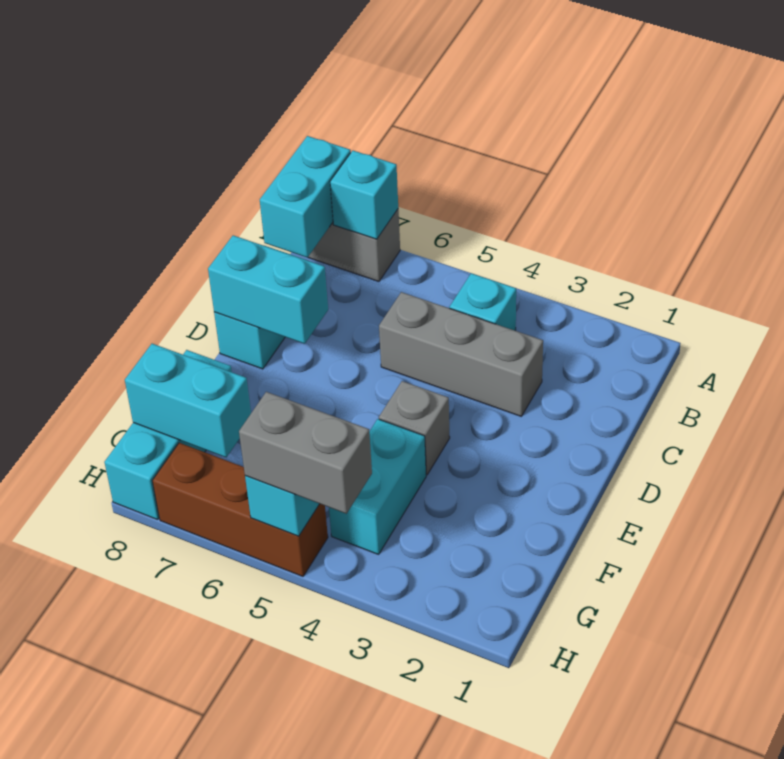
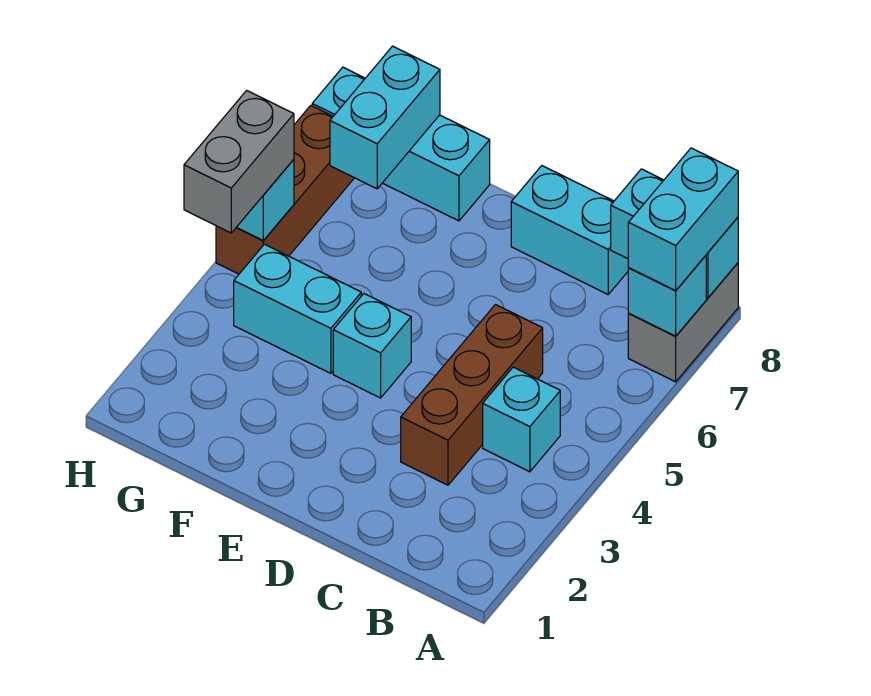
grey 1x3 brick [379,292,543,416] -> brown 1x3 brick [401,305,543,485]
cyan 1x2 brick [208,235,328,344] -> cyan 1x2 brick moved to [628,148,738,290]
grey 1x1 brick [379,381,450,475] -> cyan 1x1 brick [333,294,411,398]

